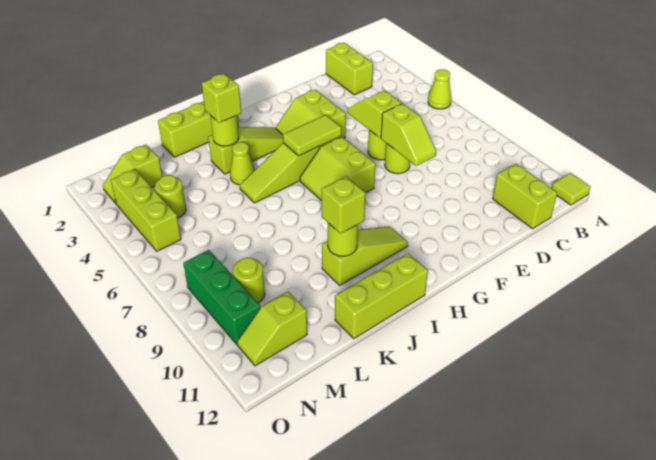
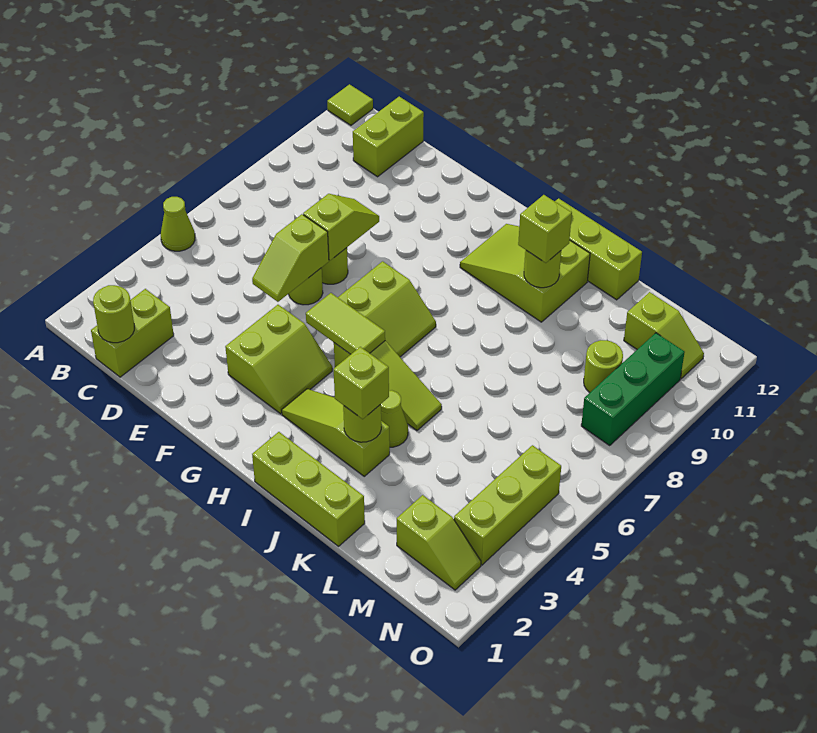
lime 1x3 slope [322,227,408,285] -> lime 2x3 slope [460,224,590,322]
lime 1x1 round brick [155,175,186,218] -> lime 1x1 round brick moved to [93,285,134,343]

